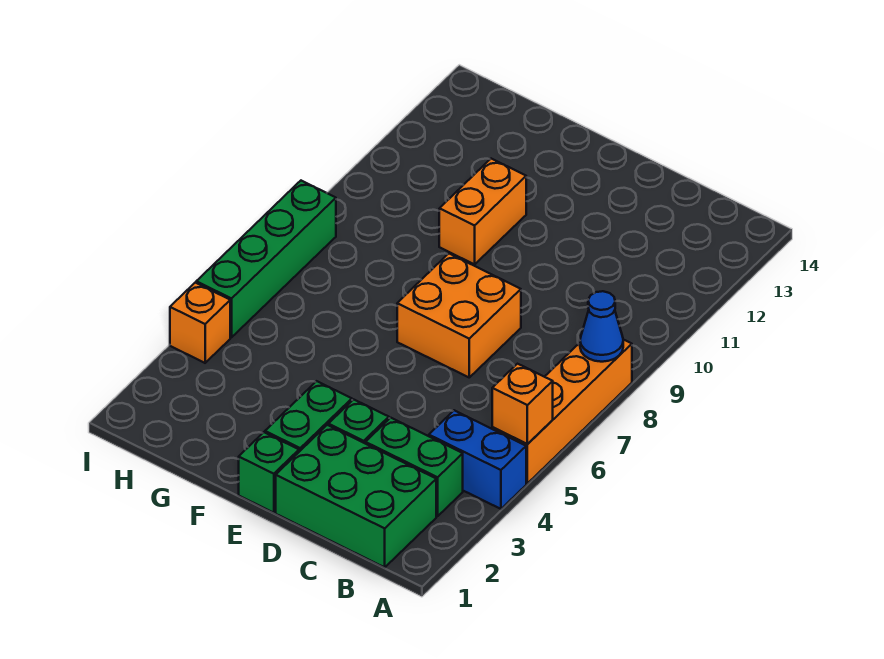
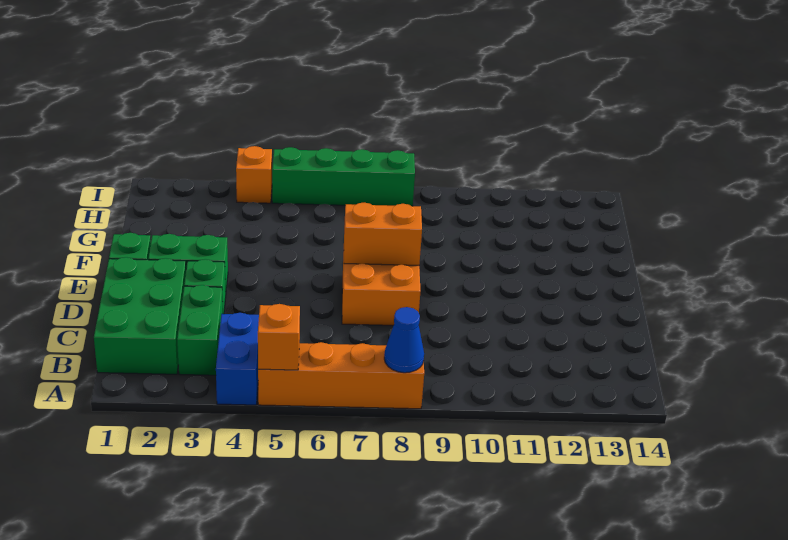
orange 1x2 brick [439,159,526,264] -> orange 1x2 brick moved to [344,203,422,265]

